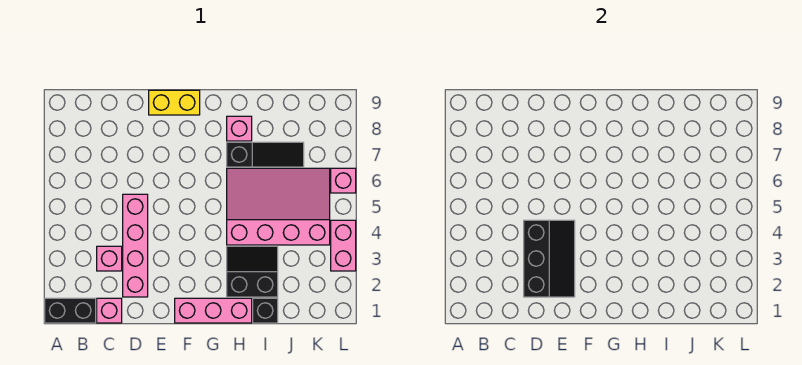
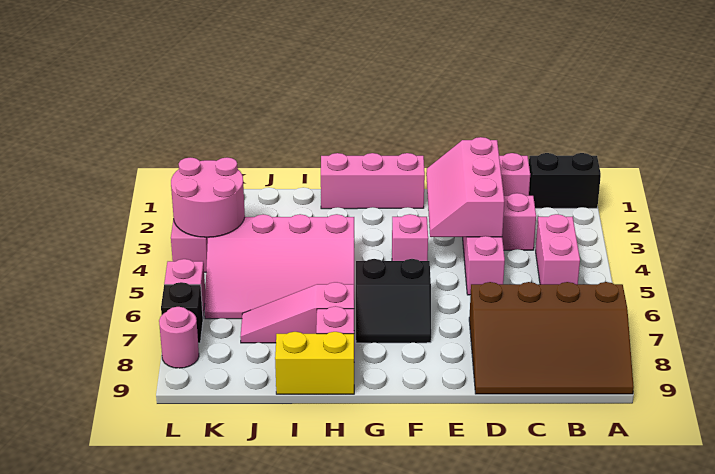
none -> brown 3x4 slope [469,282,634,394]
none -> pink 1x2 brick [536,214,580,284]
black 2x3 slope [524,220,575,297] -> pink 2x3 slope [426,137,504,237]
yellow 1x2 brick [149,90,200,115] -> yellow 1x2 brick moved to [275,332,354,394]
none -> pink 1x1 brick [392,214,428,261]
black 2x2 slope [227,246,278,297] -> black 2x2 slope moved to [356,259,431,343]
black 1x3 slope [227,142,304,167] -> pink 1x3 slope [240,282,354,343]
black 1x1 brick [253,298,278,323] -> black 1x1 brick moved to [161,282,203,343]
none -> pink 2x2 round brick [171,157,245,237]
none -> pink 1x1 round brick [159,307,199,368]

